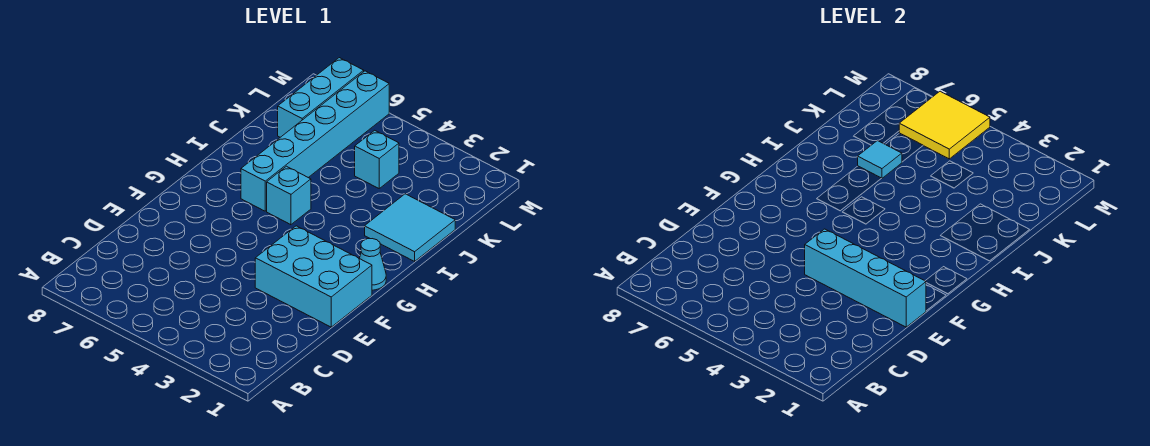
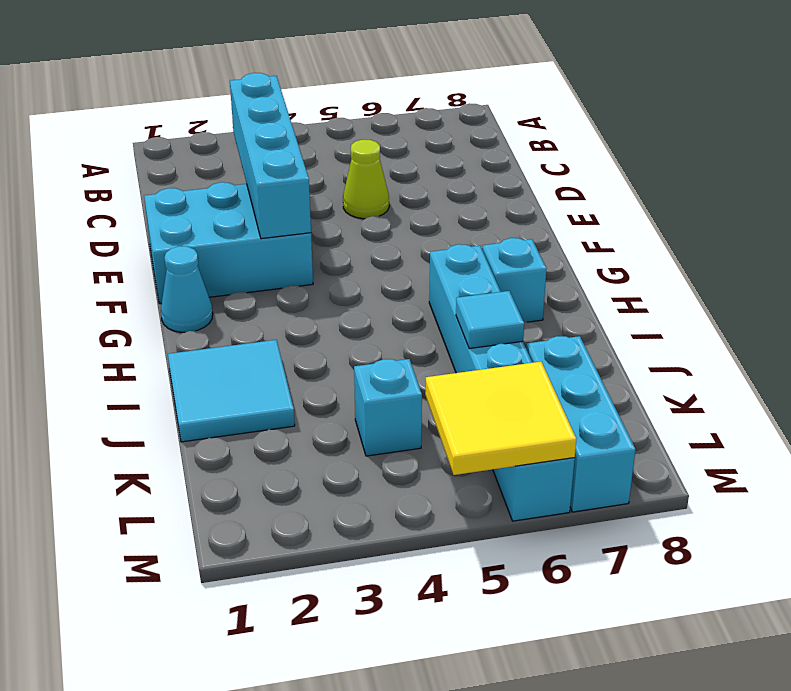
none -> lime 1x1 cone [343,140,389,219]
cyan 1x4 brick [805,229,926,327] -> cyan 1x4 brick turned to [230,73,311,239]
cyan 1x1 brick [267,166,311,225] -> cyan 1x1 brick moved to [483,238,547,322]

